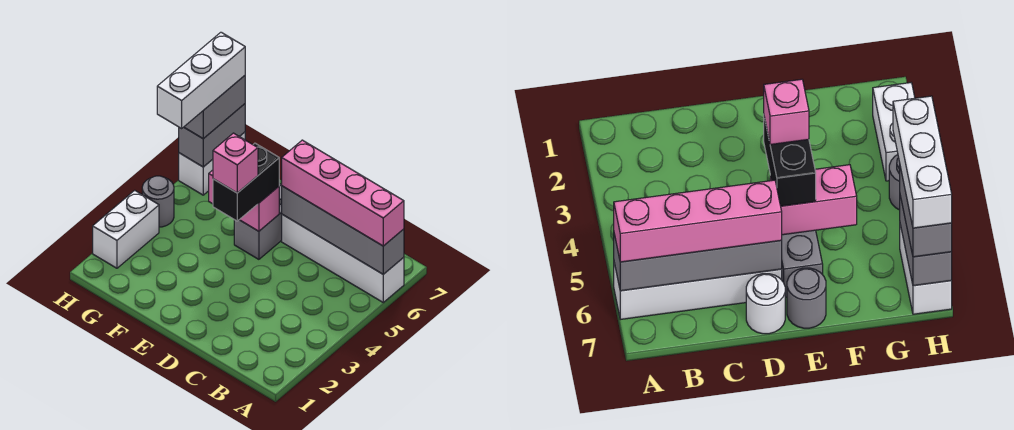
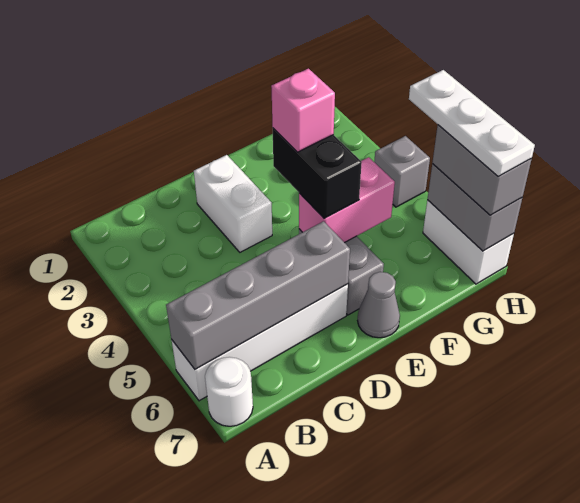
pink 1x4 brick [282,140,404,246] -> none
white 1x1 round brick [746,274,785,334] -> white 1x1 round brick moved to [205,357,253,426]
grey 1x1 round brick [787,268,826,328] -> grey 1x1 cone [358,272,400,338]
white 1x2 brick [93,190,159,268] -> white 1x2 brick moved to [194,155,272,252]
grey 1x1 round brick [142,176,174,227] -> grey 1x1 brick [374,136,430,207]
white 1x3 brick [157,32,245,128] -> white 1x3 plate [409,70,535,176]

